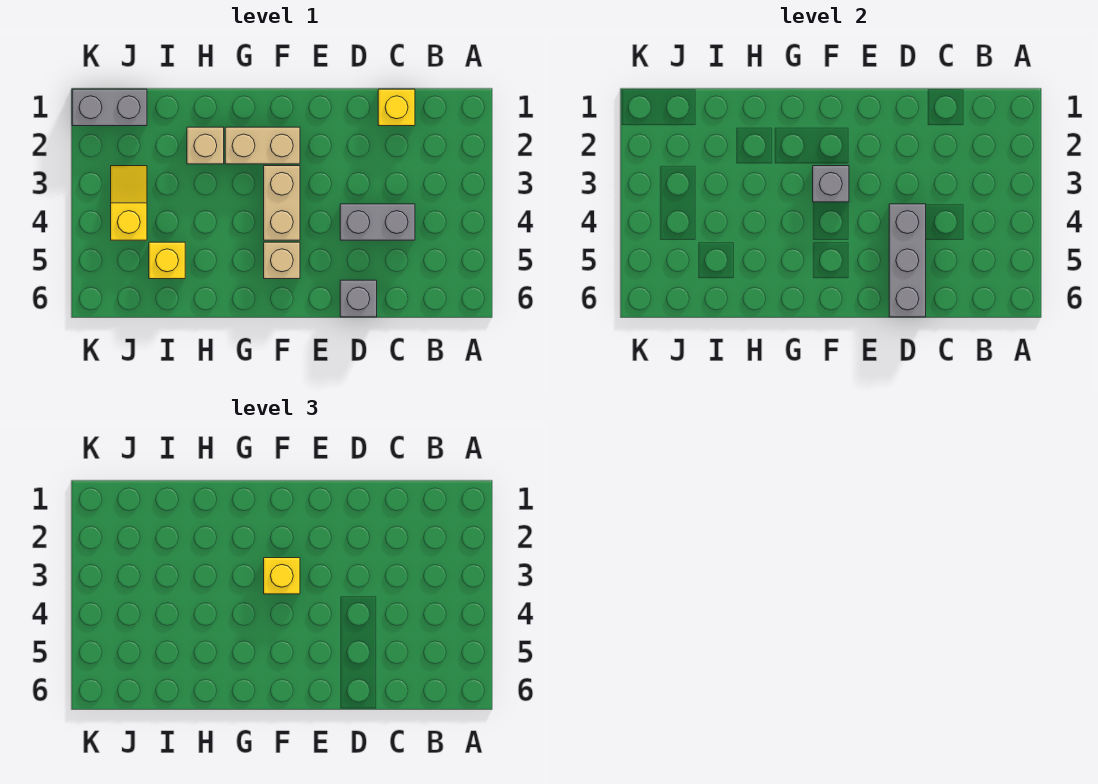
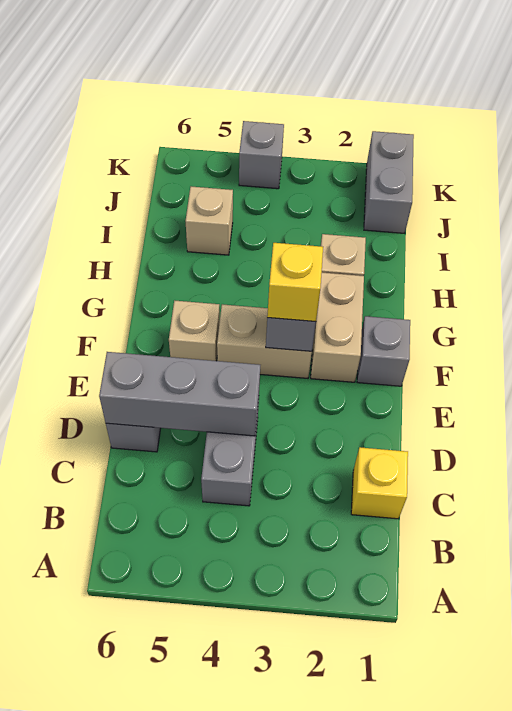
none -> grey 1x1 brick [357,316,410,386]
yellow 1x1 brick [149,242,185,279] -> tan 1x1 brick [185,186,233,255]
yellow 1x2 slope [111,166,147,240] -> none
none -> grey 1x1 brick [239,121,284,189]

